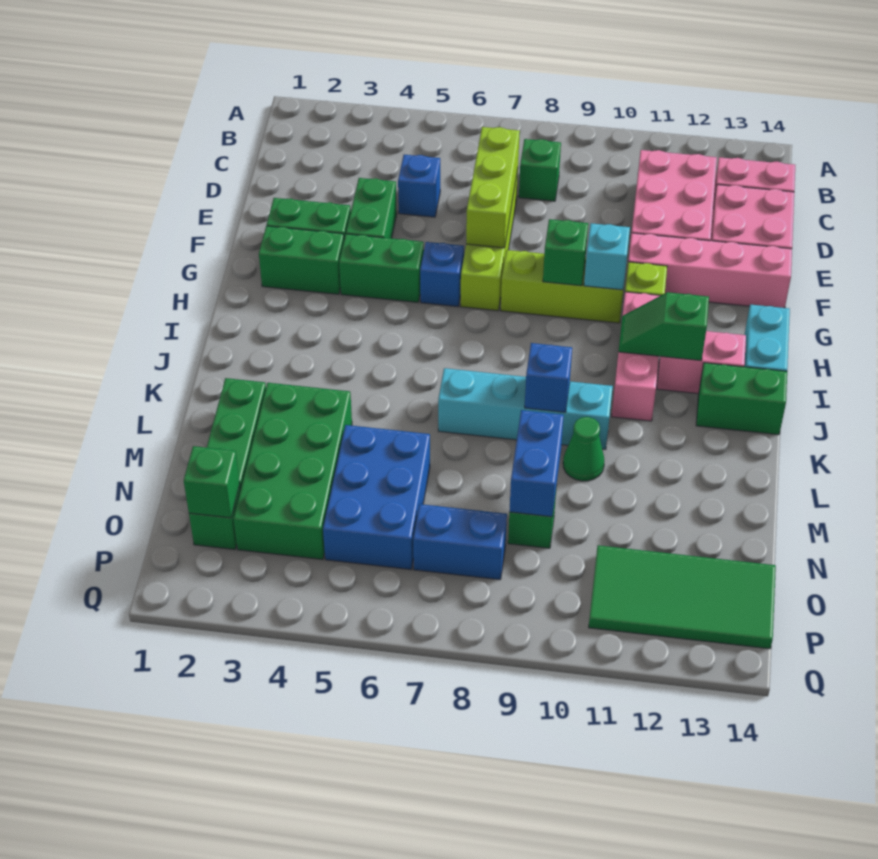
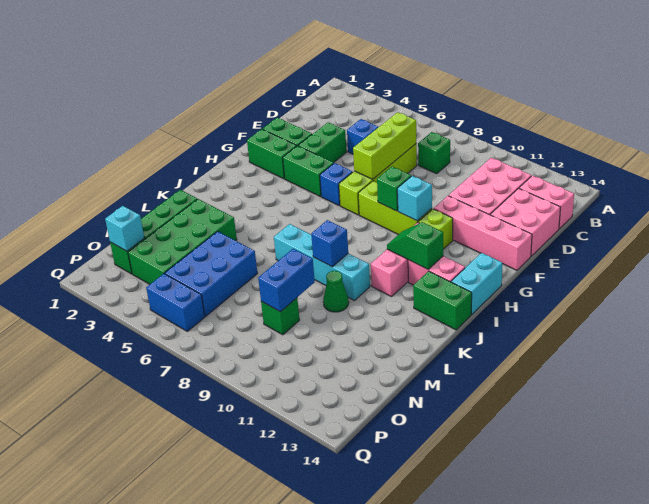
green 1x1 brick [184,446,240,518] -> cyan 1x1 brick [105,206,144,251]
blue 1x2 brick [413,504,507,580] -> blue 1x2 brick moved to [146,274,205,331]
green 2x4 tile [589,545,776,649] -> none

